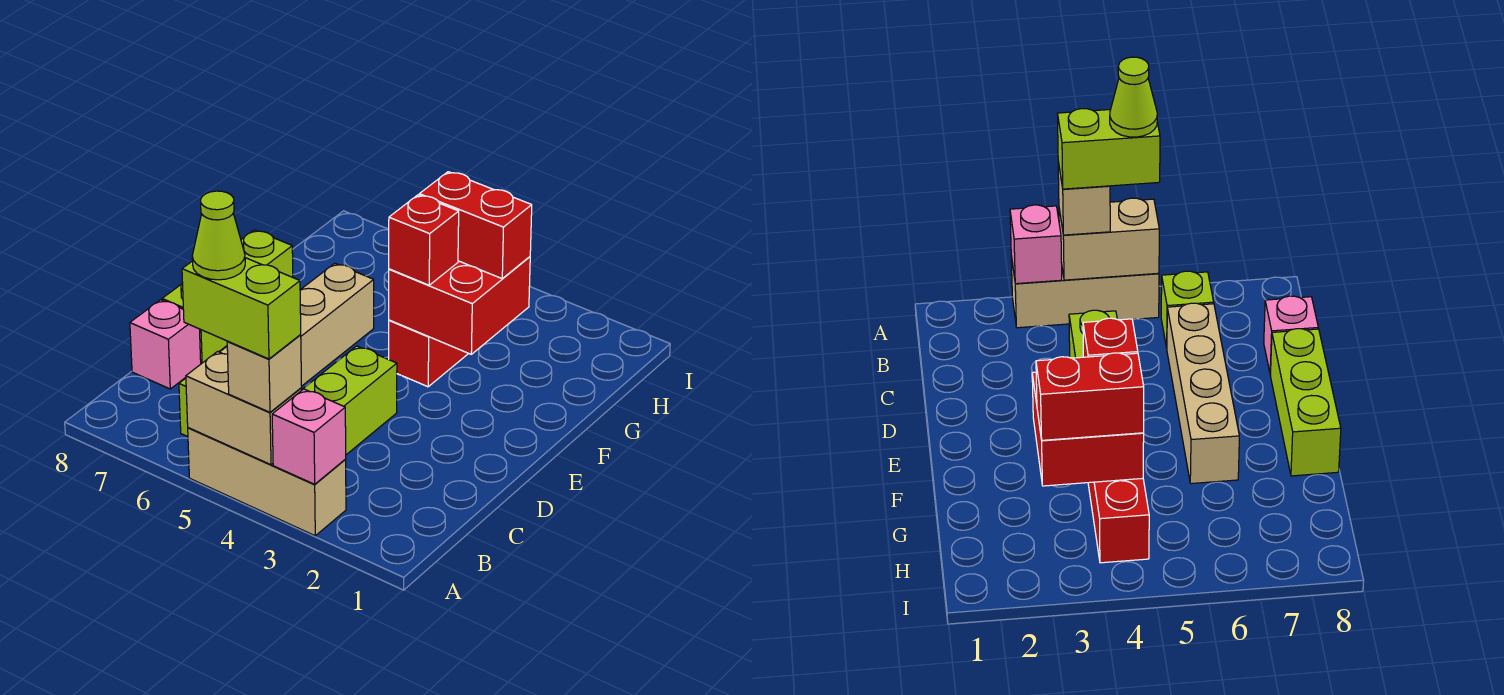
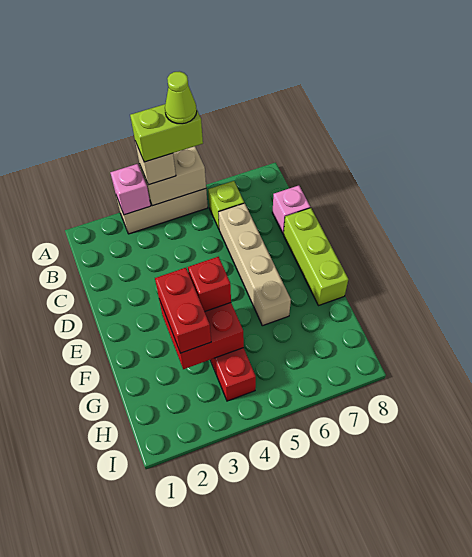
lime 1x2 brick [302,346,397,455] -> none
red 1x2 brick [419,172,532,278] -> red 1x2 brick turned to [155,268,211,353]

